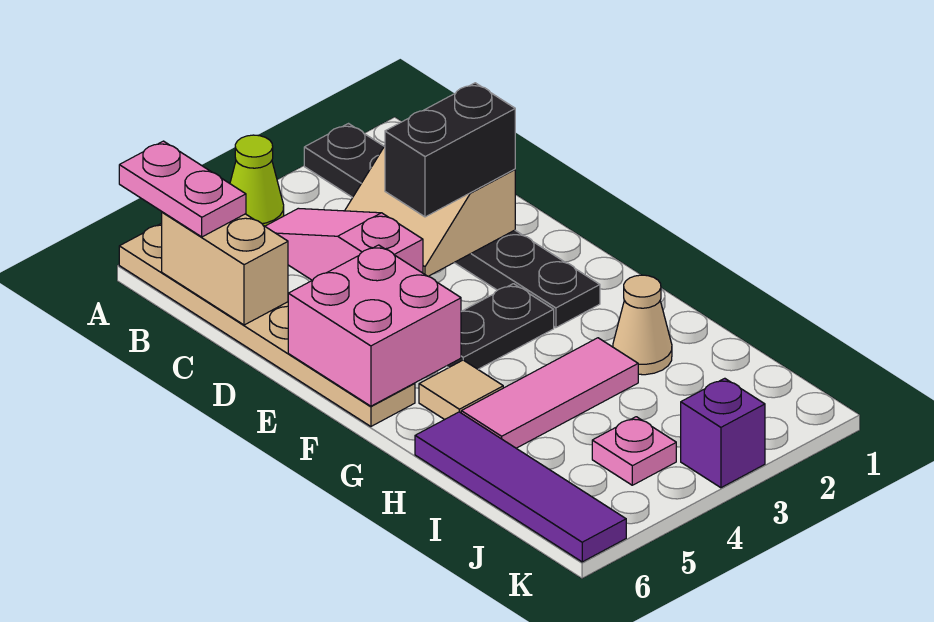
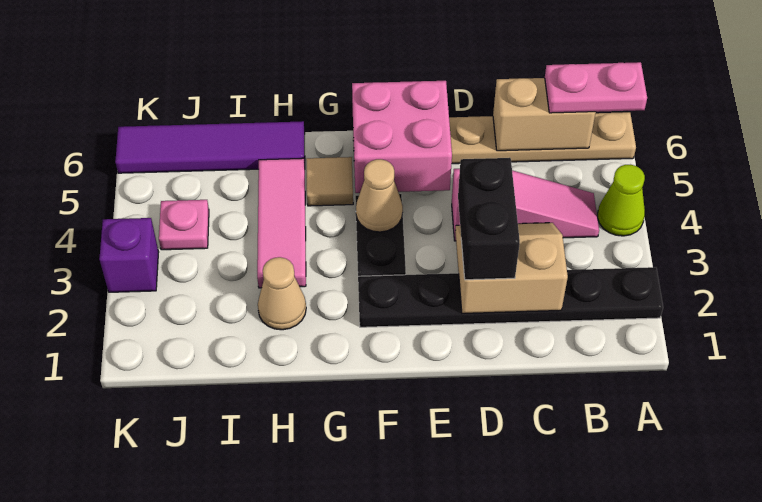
none -> tan 1x1 cone [356,159,403,232]

